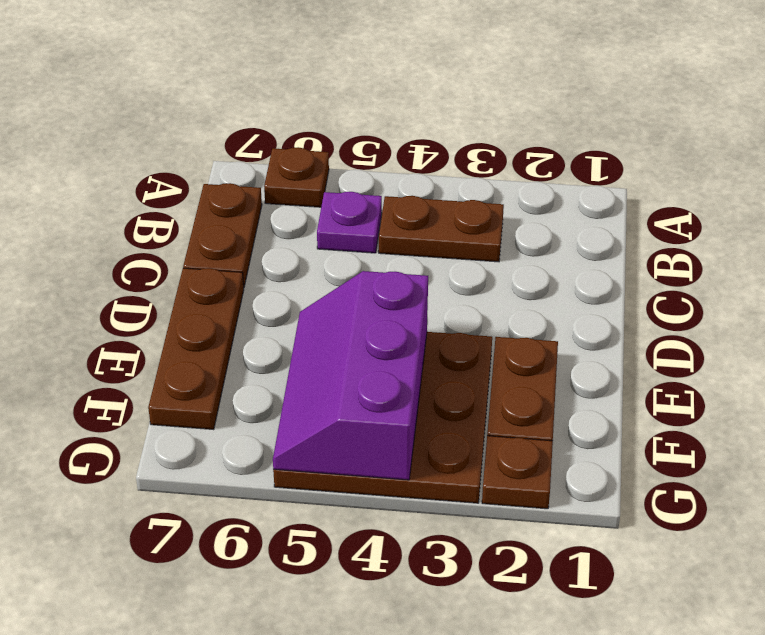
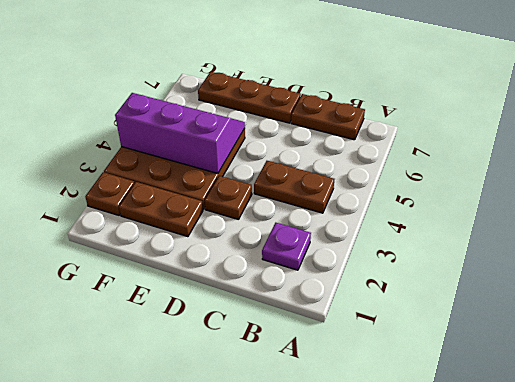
brown 1x1 plate [264,147,329,207] -> brown 1x1 plate moved to [205,176,252,220]
brown 1x2 plate [379,196,504,262] -> brown 1x2 plate turned to [254,161,334,213]
purple 1x1 plate [317,192,382,253] -> purple 1x1 plate moved to [262,223,311,270]

